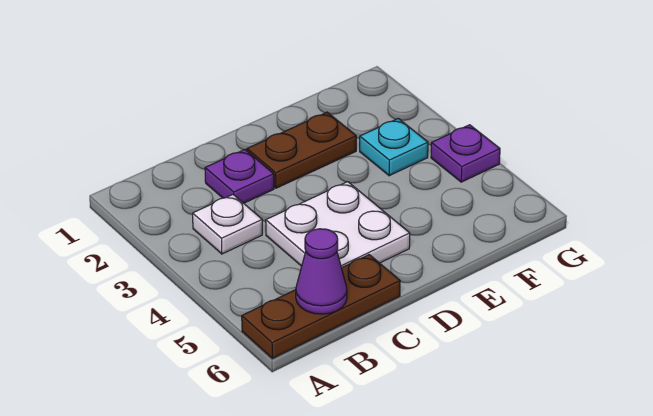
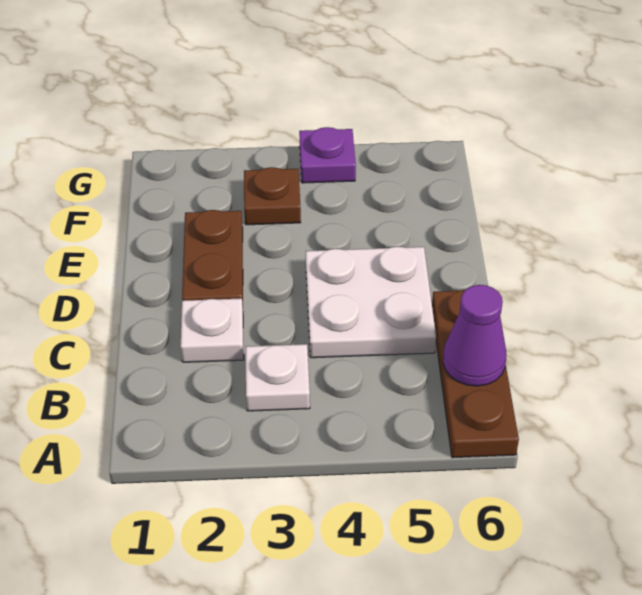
purple 1x1 plate [205,150,274,203] -> white 1x1 plate [181,298,244,362]
cyan 1x1 plate [360,119,428,176] -> brown 1x1 plate [244,167,301,225]

